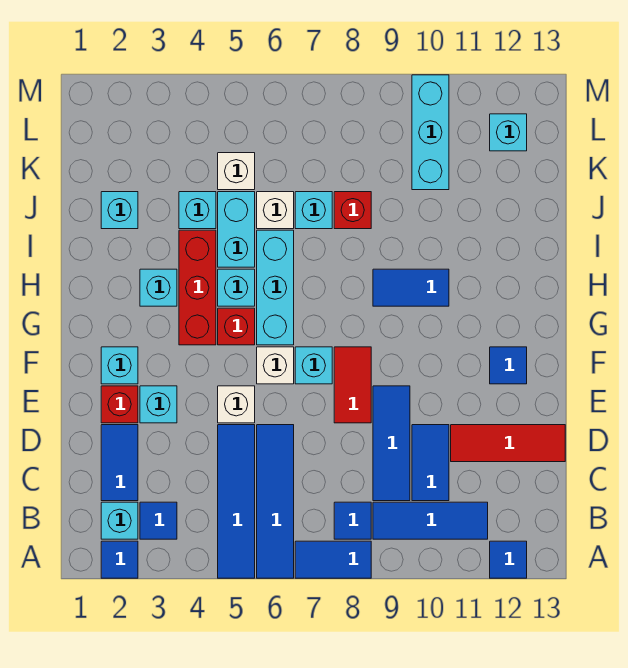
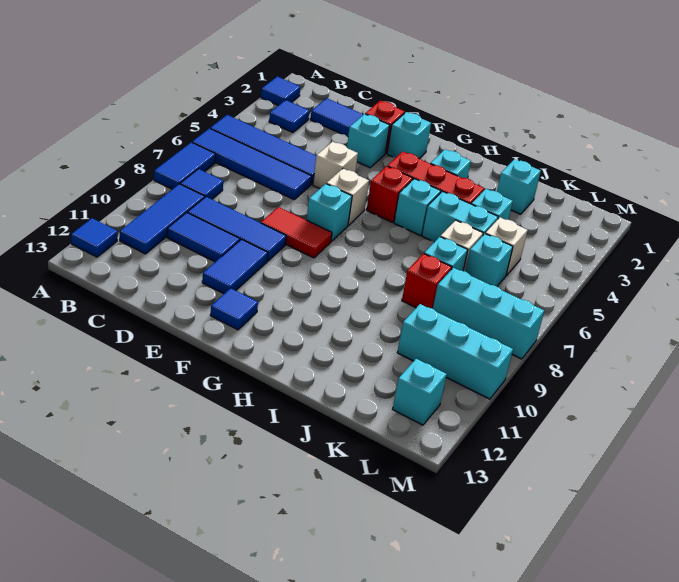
cyan 1x1 brick [101,502,138,539] -> cyan 1x1 brick moved to [465,234,513,286]
red 1x3 tile [451,425,565,462] -> none
cyan 1x3 brick [257,230,294,345] -> cyan 1x3 brick moved to [433,268,544,359]
blue 1x2 tile [373,269,449,306] -> blue 1x2 tile moved to [202,239,268,294]

